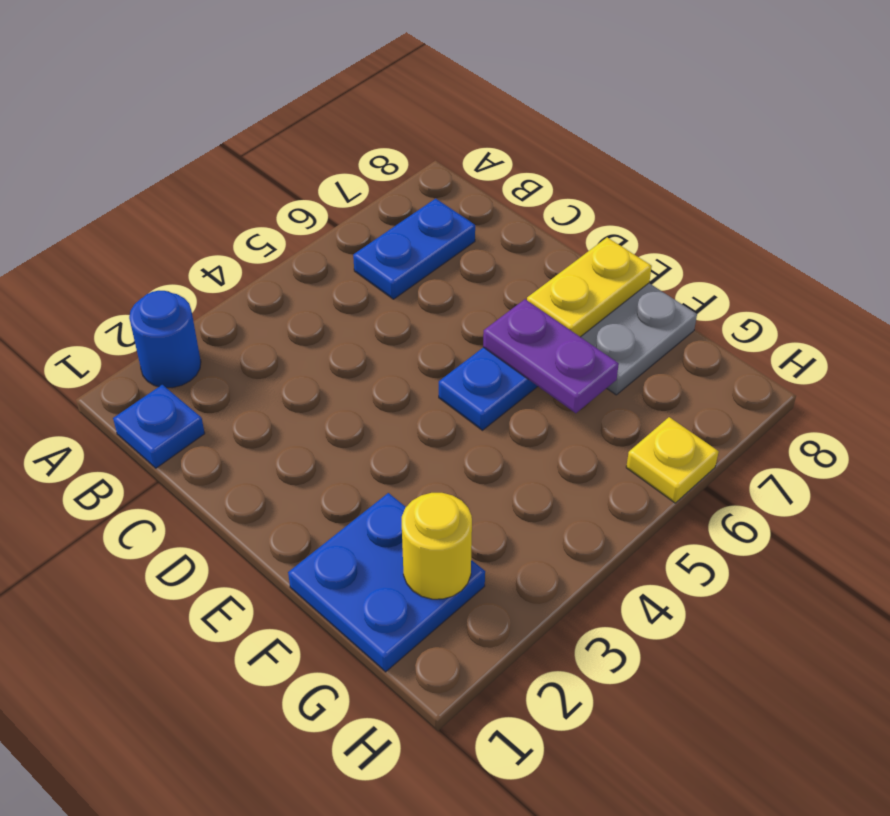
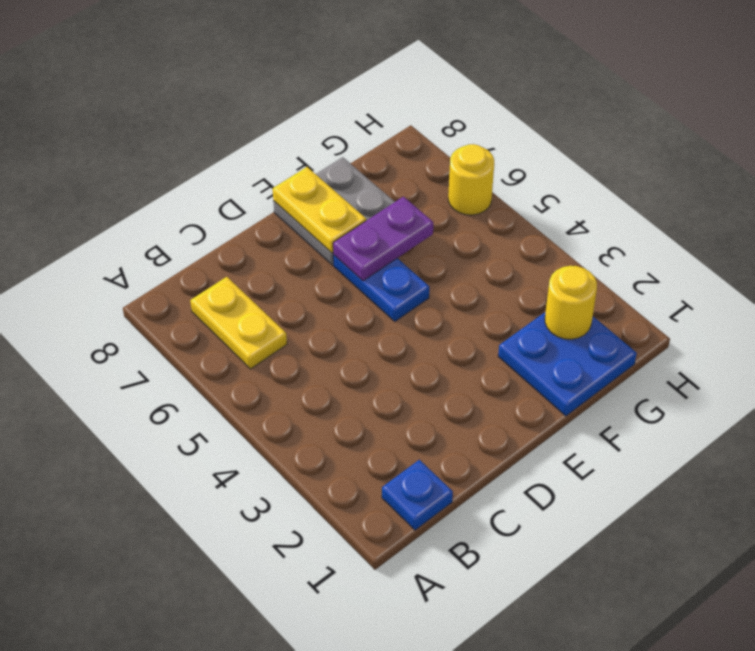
blue 1x1 round brick [129,291,201,388] -> none
blue 1x2 plate [353,199,475,299] -> yellow 1x2 plate [190,277,287,369]
yellow 1x1 plate [626,417,719,503] -> yellow 1x1 round brick [448,144,494,215]

